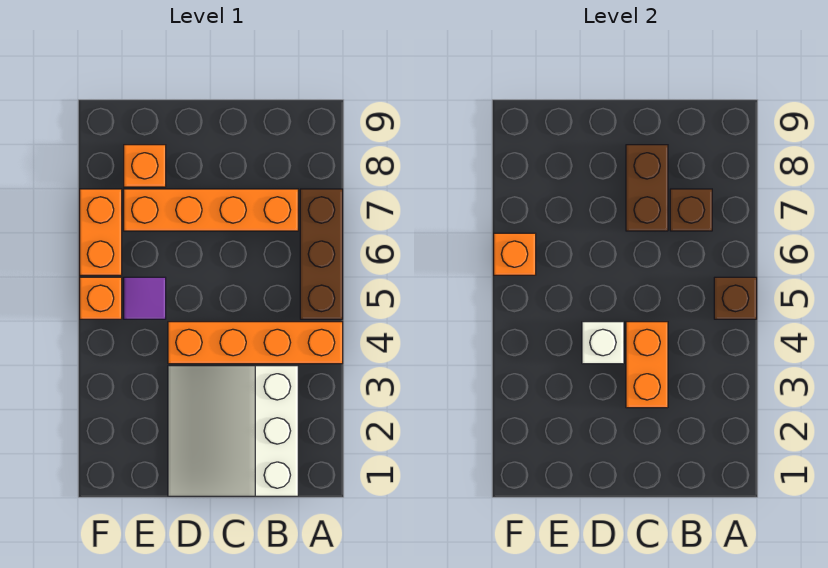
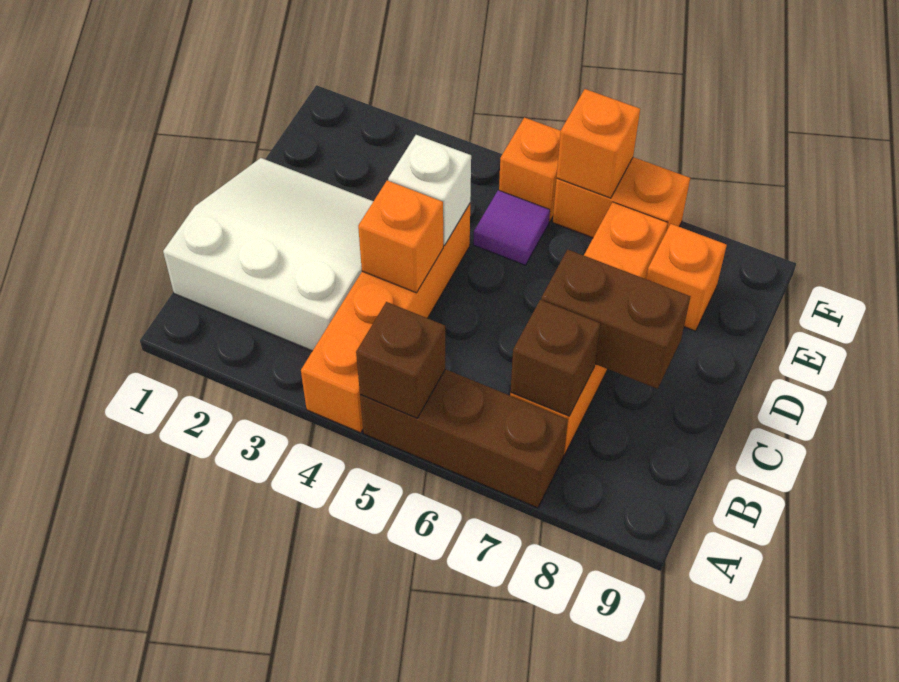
orange 1x2 brick [626,322,668,408] -> orange 1x1 brick [358,181,443,293]

